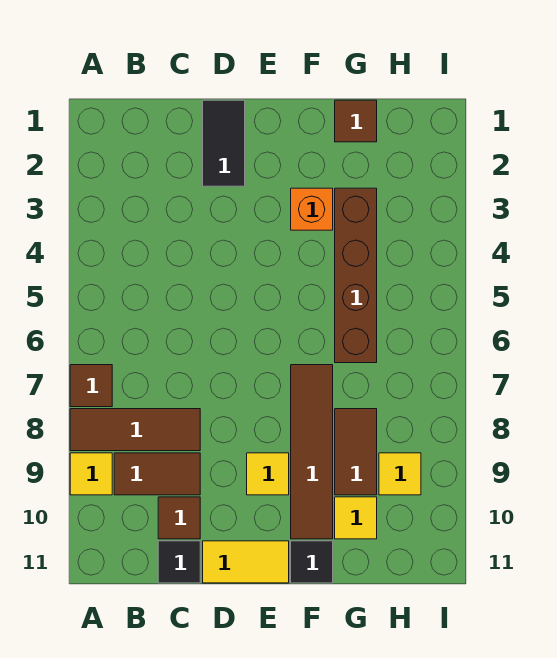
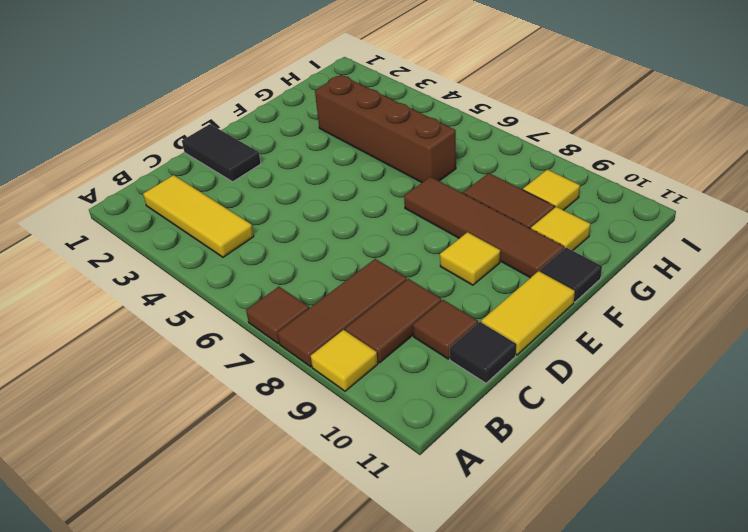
none -> yellow 1x3 tile [143,175,254,257]
orange 1x1 brick [291,188,333,230] -> none
brown 1x1 tile [335,100,377,142] -> none

